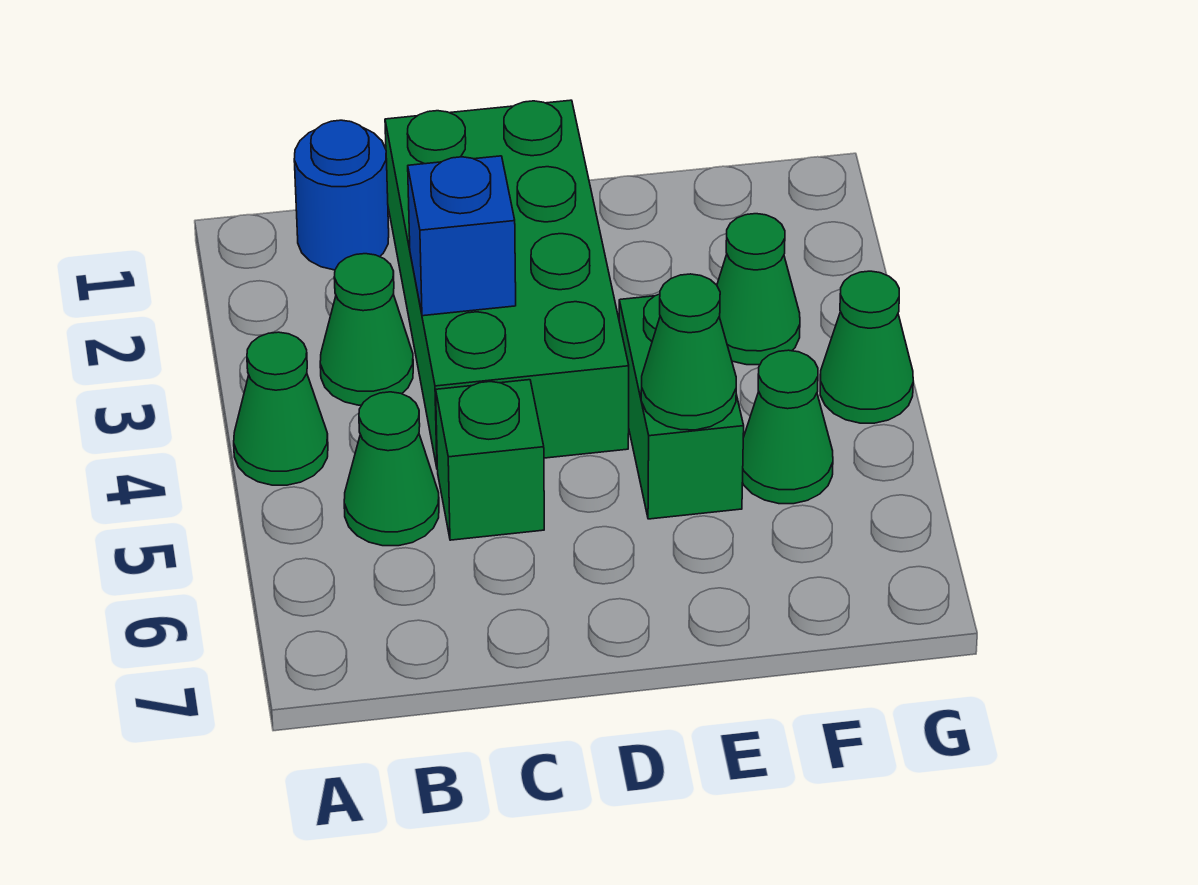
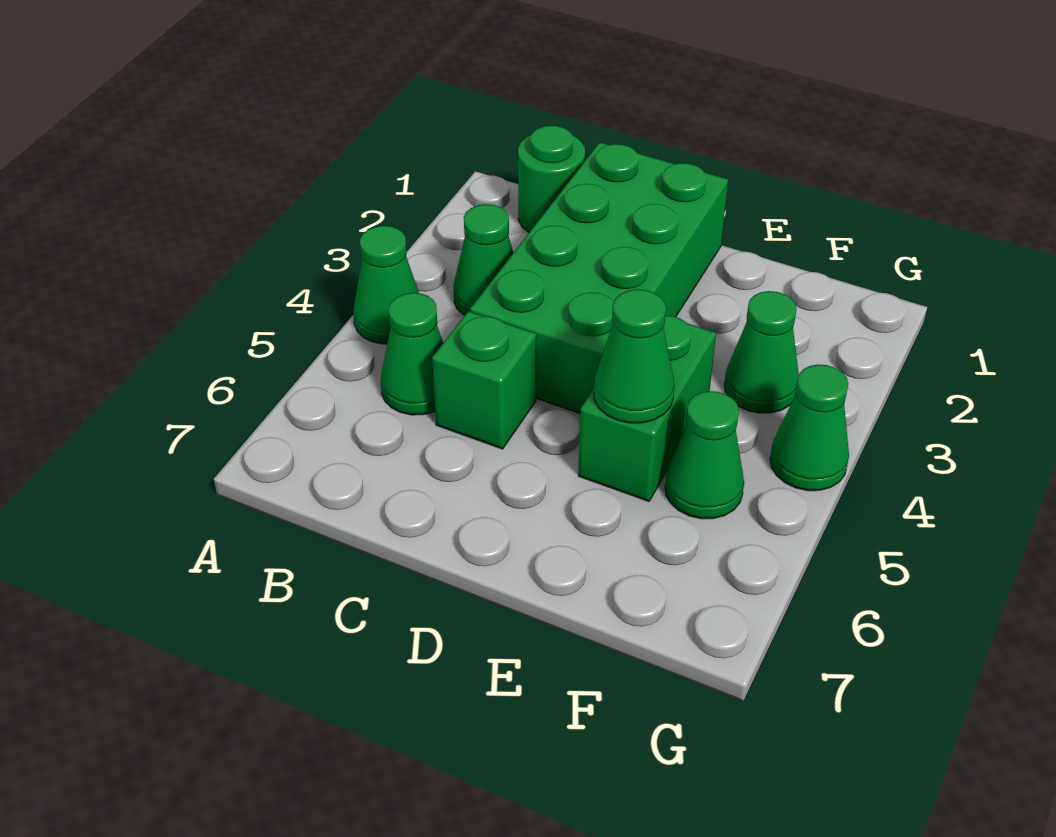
blue 1x1 round brick [294,120,389,270] -> green 1x1 round brick [518,126,585,232]
blue 1x1 brick [408,156,516,316] -> none

